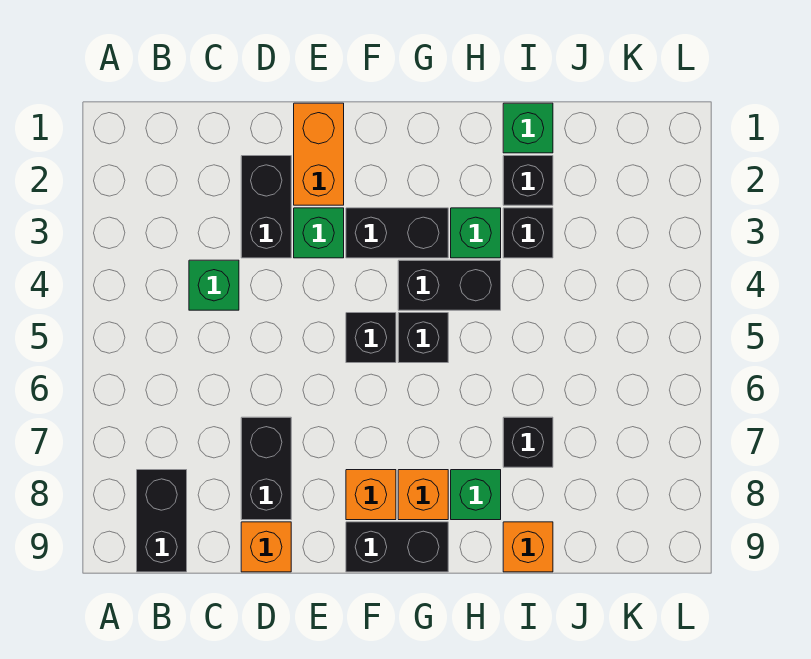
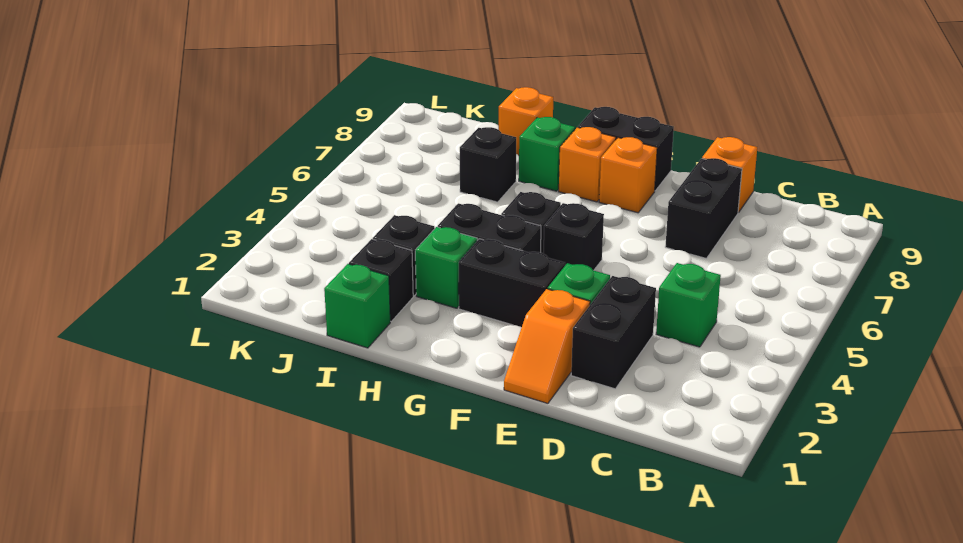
black 1x2 brick [137,470,187,572] -> none
orange 1x2 brick [294,103,344,205] -> orange 1x2 slope [504,289,590,403]

